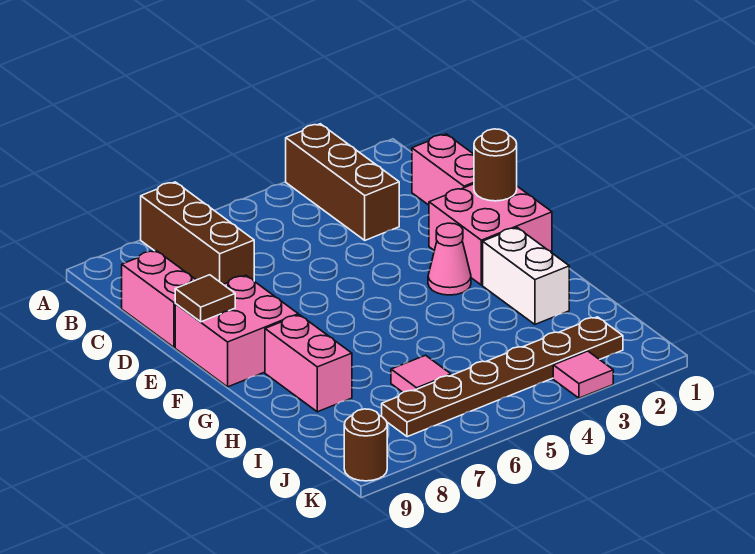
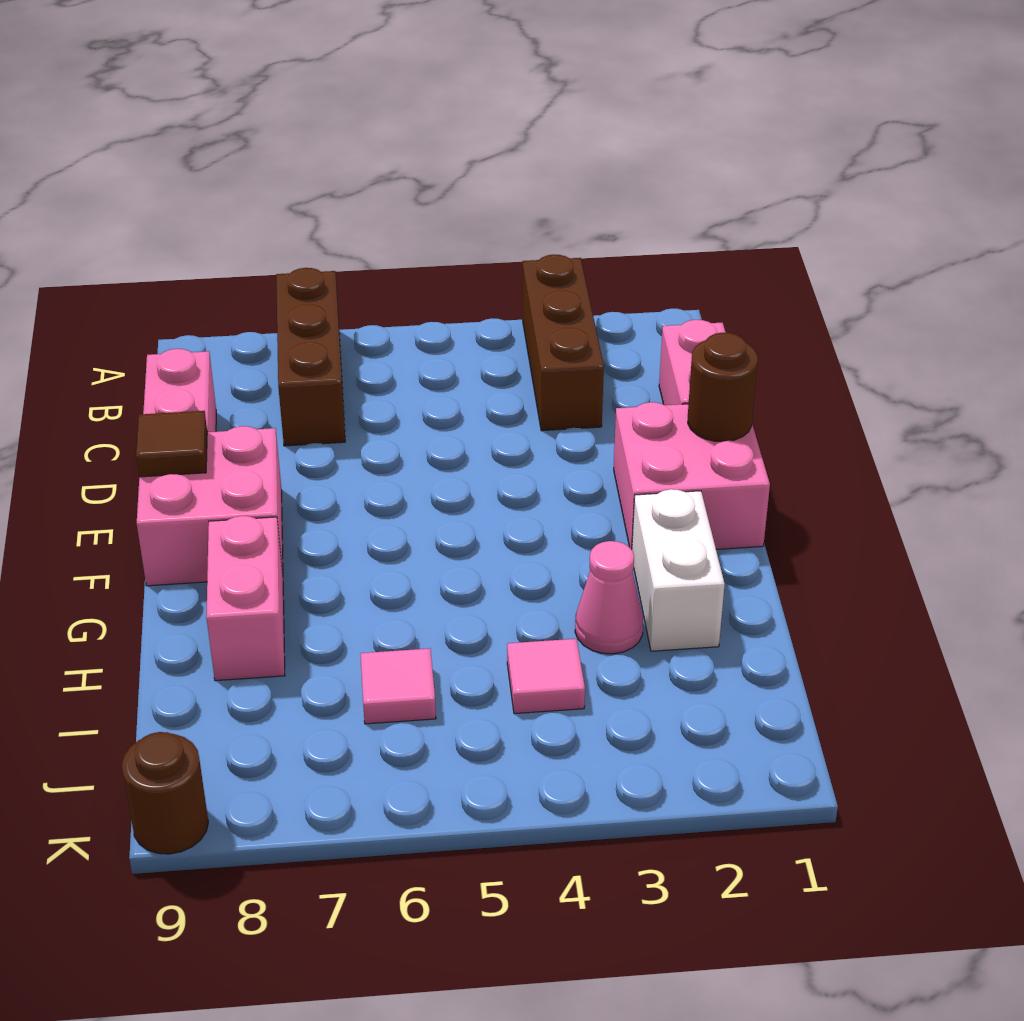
pink 1x1 cone [428,223,471,295] -> pink 1x1 cone moved to [575,541,643,654]
brown 1x6 plate [382,317,623,437] -> none
pink 1x1 tile [553,351,613,398] -> pink 1x1 tile moved to [507,639,585,714]

